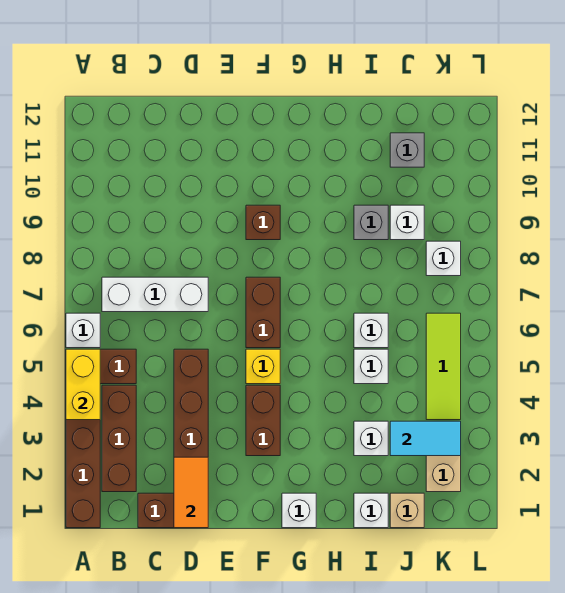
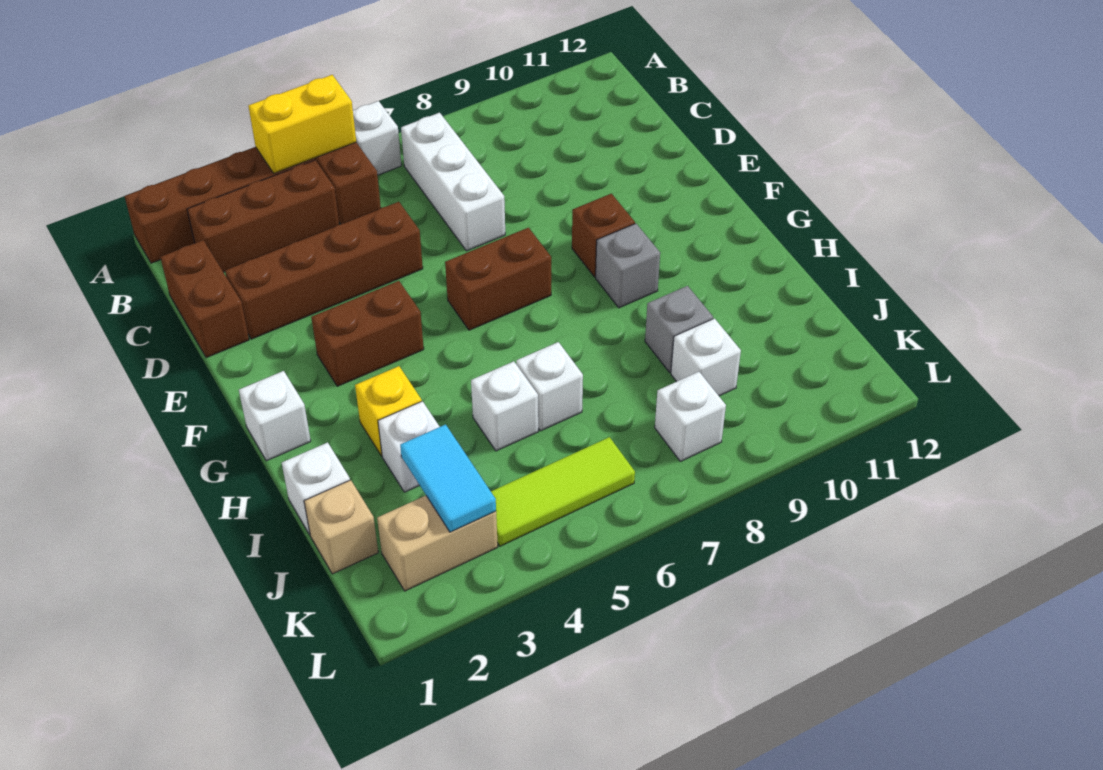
orange 1x2 tile [174,457,208,528] -> none
yellow 1x1 brick [246,349,280,384] -> yellow 1x1 brick moved to [355,366,422,456]
grey 1x1 brick [390,133,424,167] -> grey 1x1 brick moved to [596,224,660,308]

